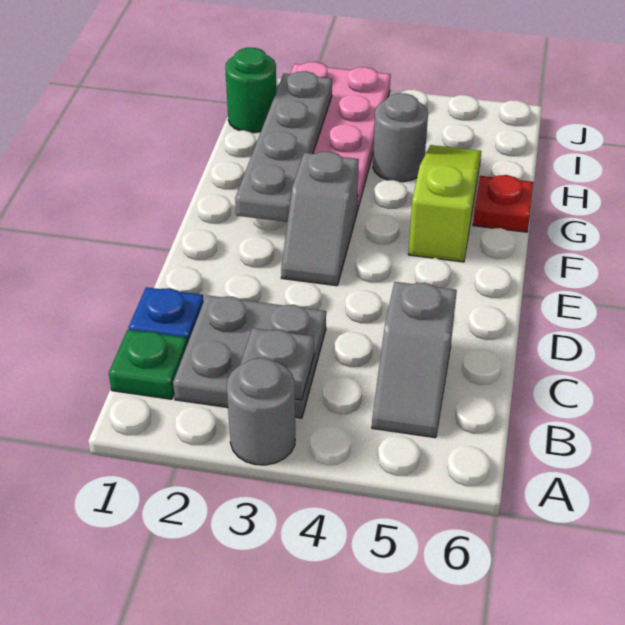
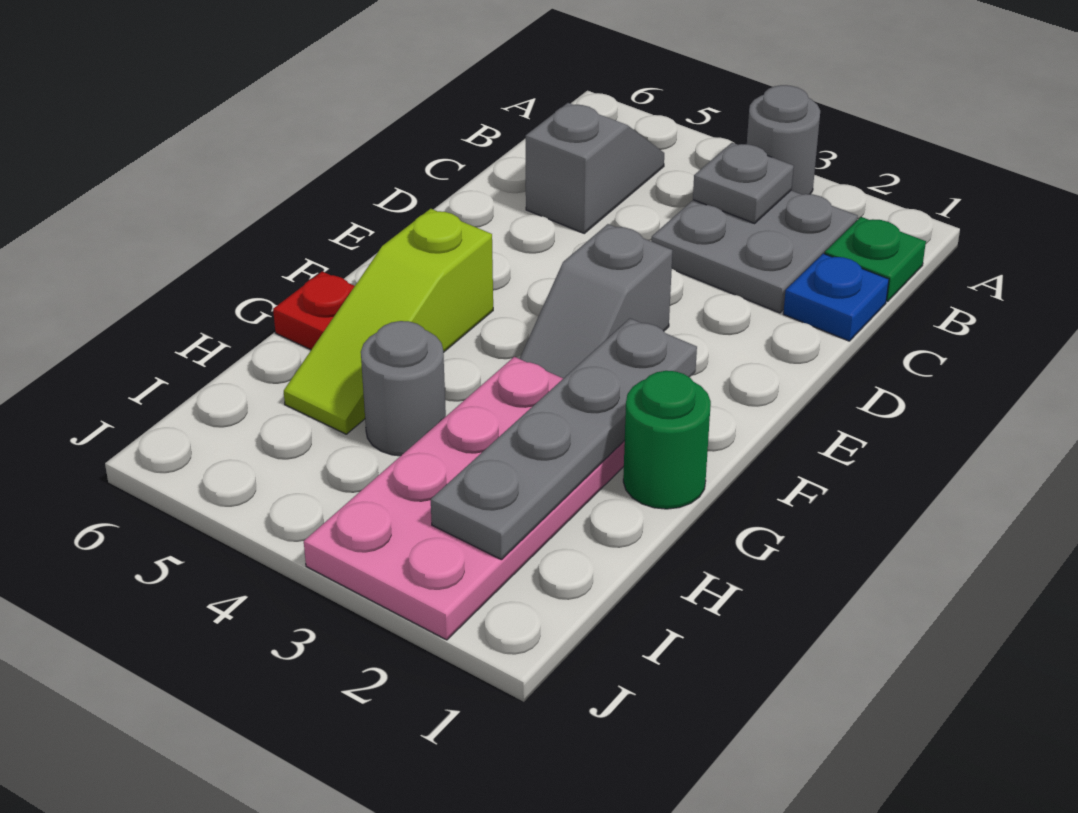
grey 1x2 slope [281,152,359,286] -> grey 1x2 slope turned to [520,224,672,378]
green 1x1 round brick [225,48,276,133] -> green 1x1 round brick moved to [623,371,711,509]

